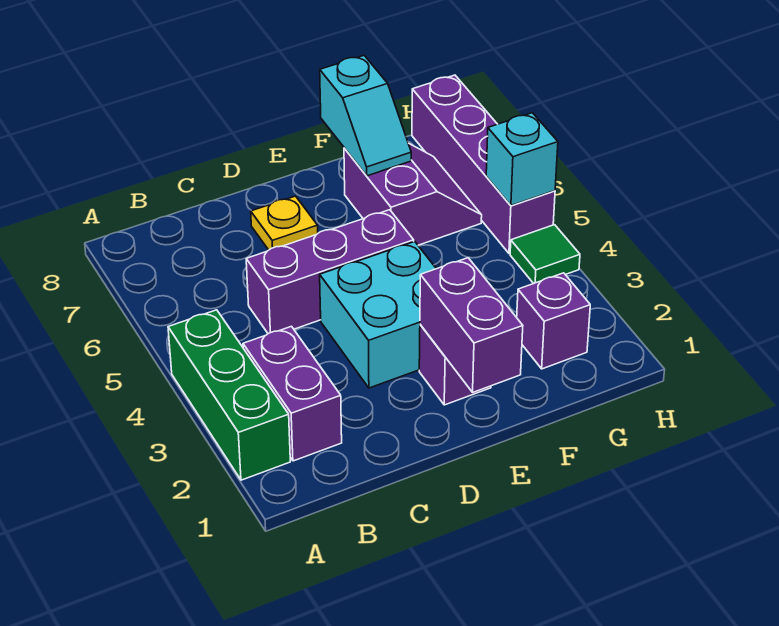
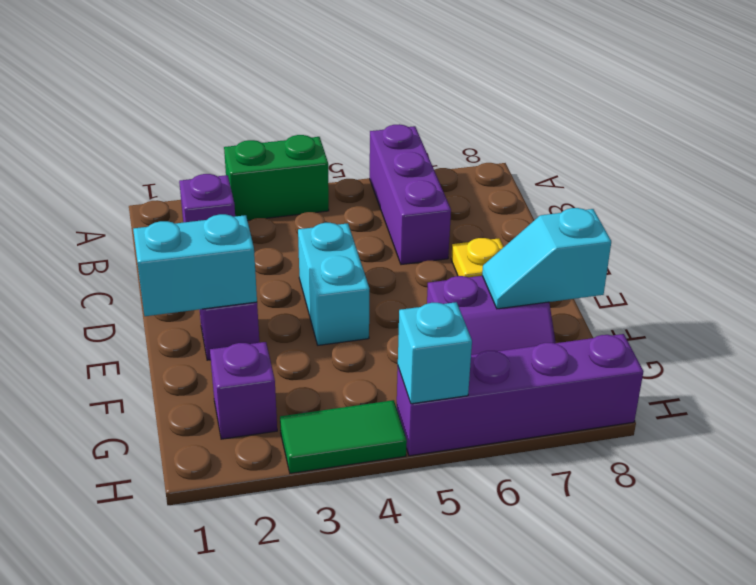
green 1x3 brick [168,310,290,480] -> green 1x2 brick [224,135,329,220]
purple 1x2 brick [243,326,342,461] -> purple 1x1 brick [179,174,235,222]
purple 1x3 brick [246,210,414,334] -> purple 1x3 brick moved to [370,124,451,265]
cyan 2x2 brick [320,242,436,388] -> cyan 1x2 brick [298,223,370,345]
purple 1x2 brick [420,258,523,392] -> cyan 1x2 brick [133,214,257,316]
green 1x1 tile [510,225,580,284] -> green 1x2 tile [280,400,407,473]

